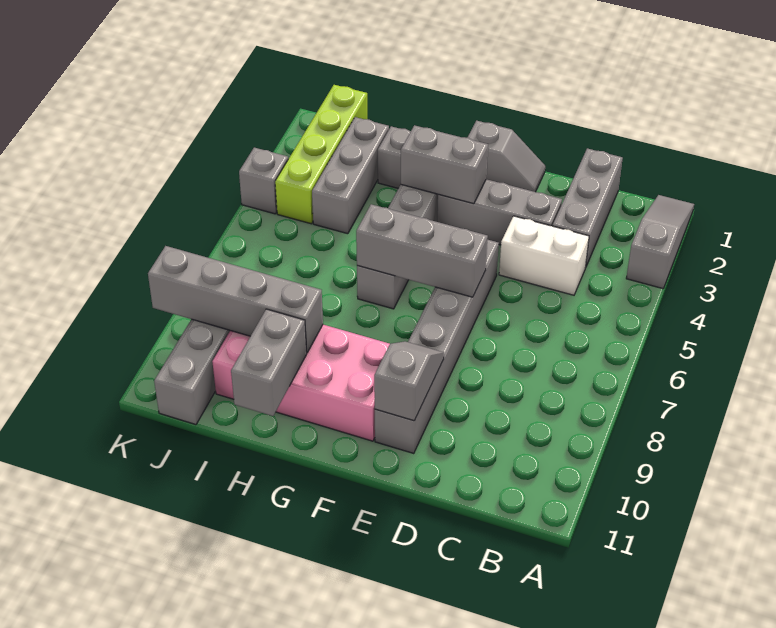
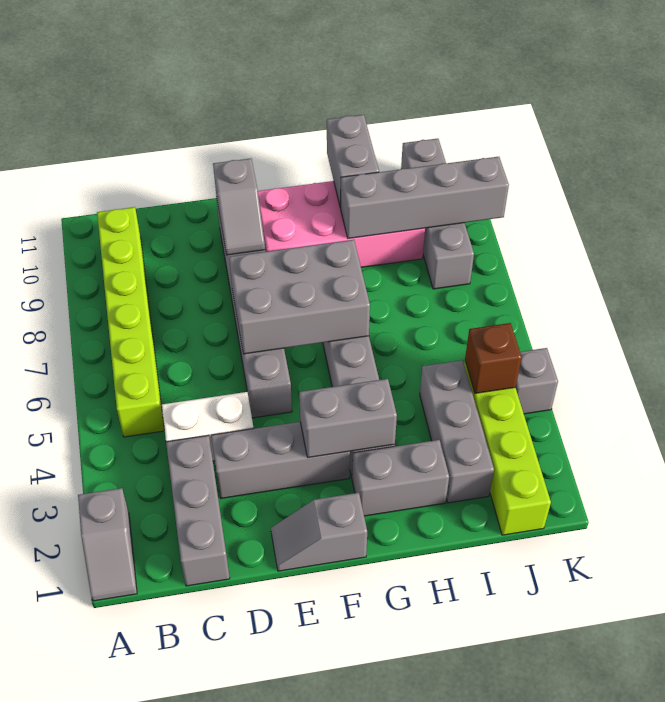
grey 1x3 slope [626,195,694,289] -> grey 1x2 slope [78,488,137,601]
none -> lime 1x6 brick [97,207,164,437]
grey 1x3 brick [356,204,488,297] -> grey 2x3 brick [229,240,370,354]
none -> brown 1x1 brick [465,323,522,393]

